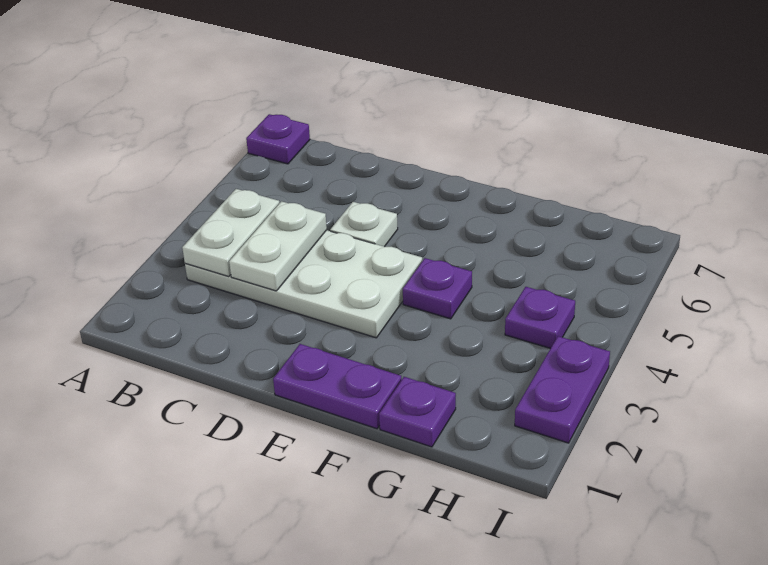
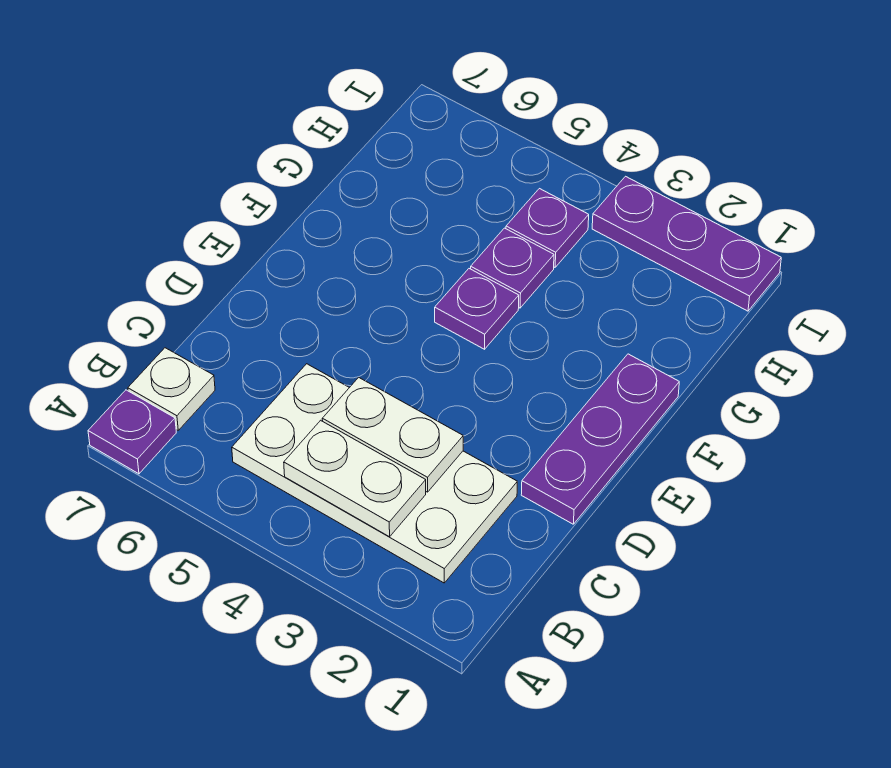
white 2x4 plate [185,230,422,338] -> white 2x4 plate turned to [232,364,517,583]
white 1x1 plate [330,202,398,247] -> white 1x1 plate moved to [128,348,215,430]
purple 1x2 plate [273,344,402,429] -> purple 1x3 plate [521,354,679,524]
purple 1x1 plate [379,377,456,447] -> purple 1x1 plate moved to [471,228,554,308]
purple 1x2 plate [515,336,610,443] -> purple 1x3 plate [592,176,781,311]

